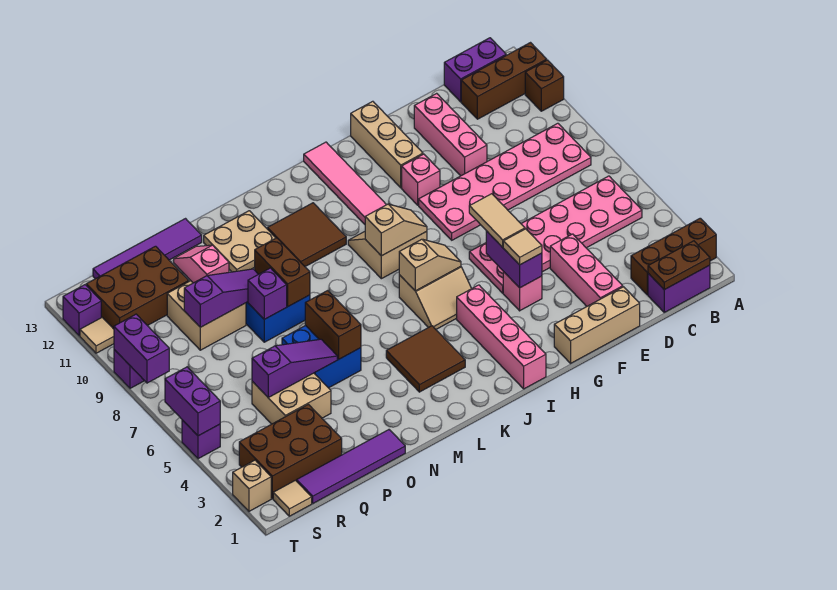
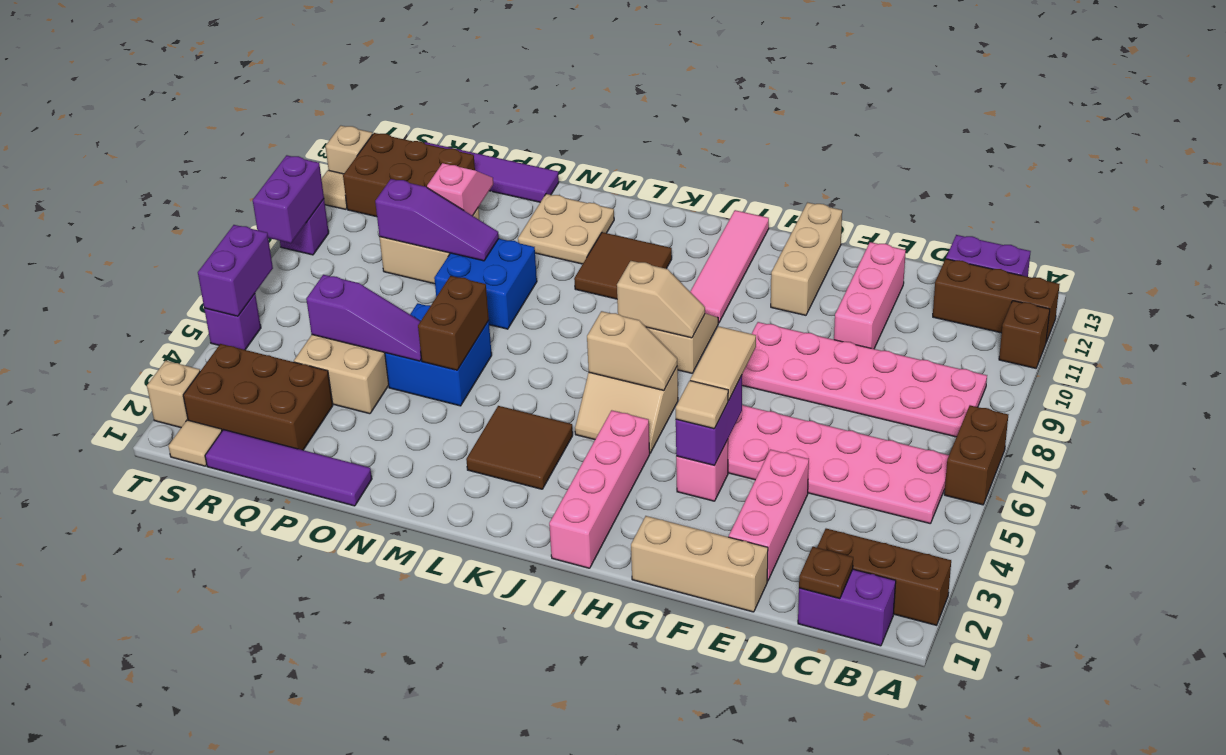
brown 1x2 plate [648,241,710,290] -> brown 1x1 plate [799,547,853,599]
pink 1x1 brick [402,154,440,205] -> none
brown 1x2 brick [255,238,310,306] -> brown 1x2 brick moved to [944,405,1008,505]
purple 1x1 brick [248,268,287,319] -> none
purple 1x1 brick [63,285,101,336] -> tan 1x1 brick [325,126,373,174]

